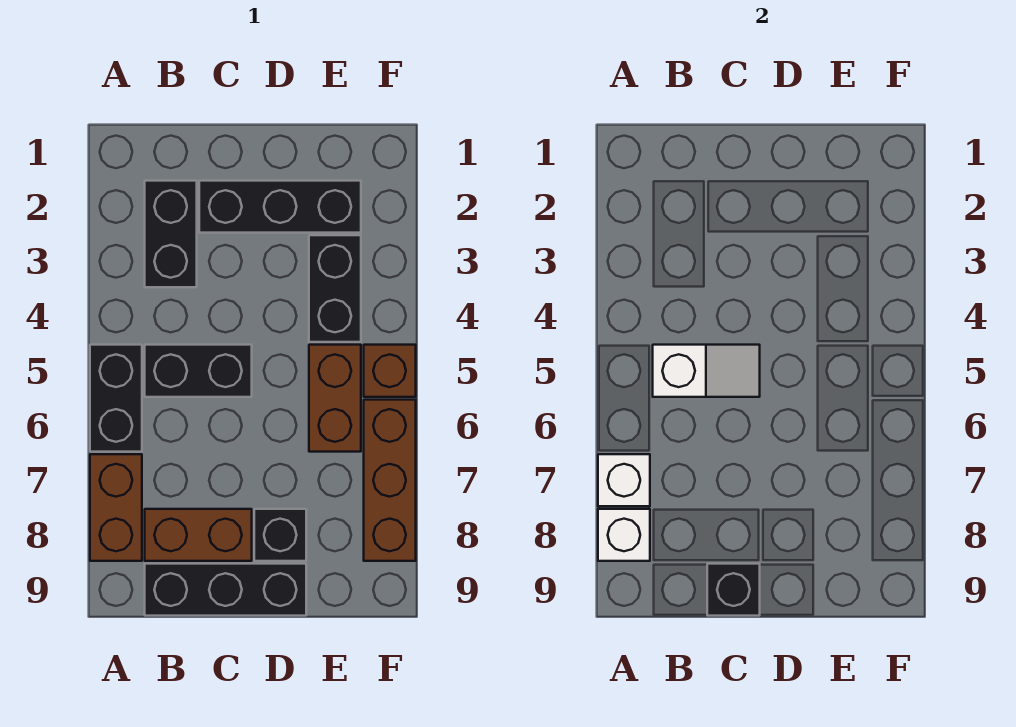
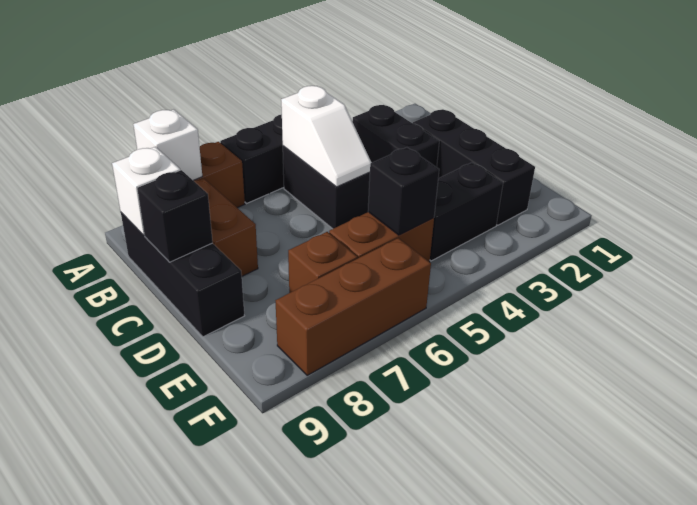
white 1x1 brick [598,454,650,506] -> white 1x1 brick moved to [112,147,180,235]
black 1x2 brick [145,181,197,287] -> black 1x2 brick turned to [352,105,439,167]
black 1x1 brick [254,509,306,561] -> black 1x1 brick moved to [368,147,439,235]
brown 1x1 brick [364,345,416,397] -> brown 1x1 brick moved to [288,232,357,293]

